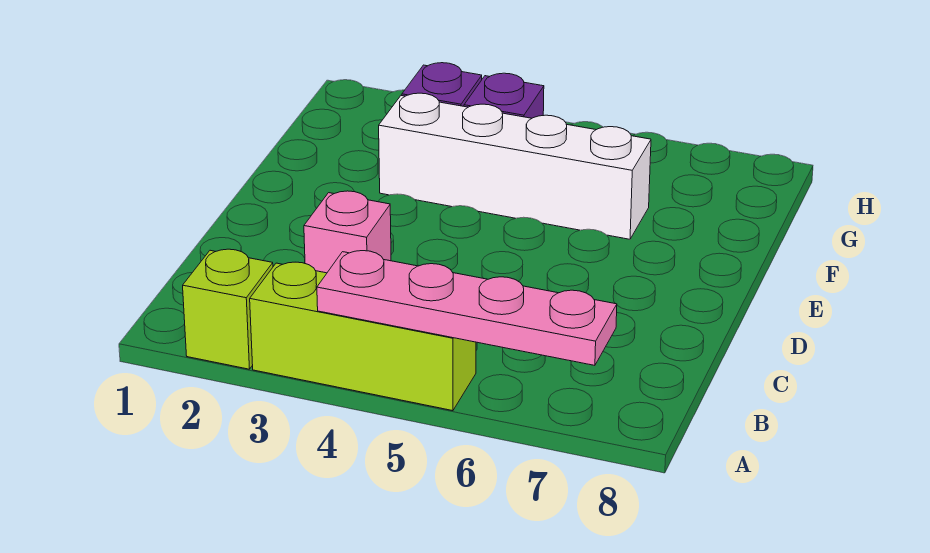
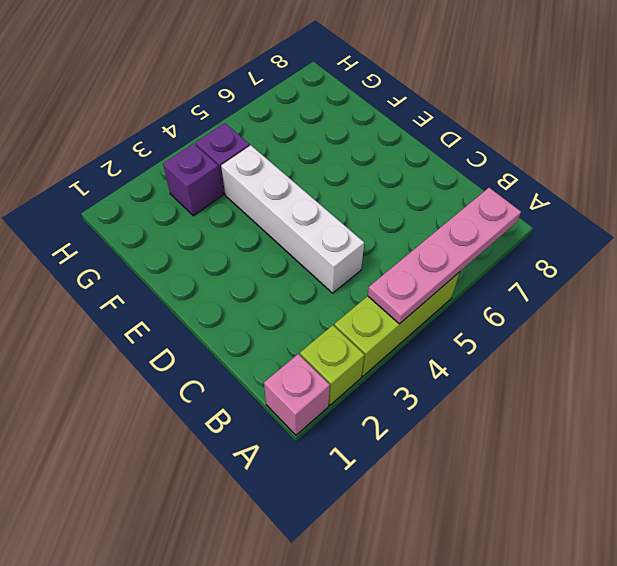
pink 1x1 brick [304,191,391,273] -> pink 1x1 brick moved to [264,354,330,435]
white 1x4 brick [379,93,651,239] -> white 1x4 brick turned to [221,145,364,293]

